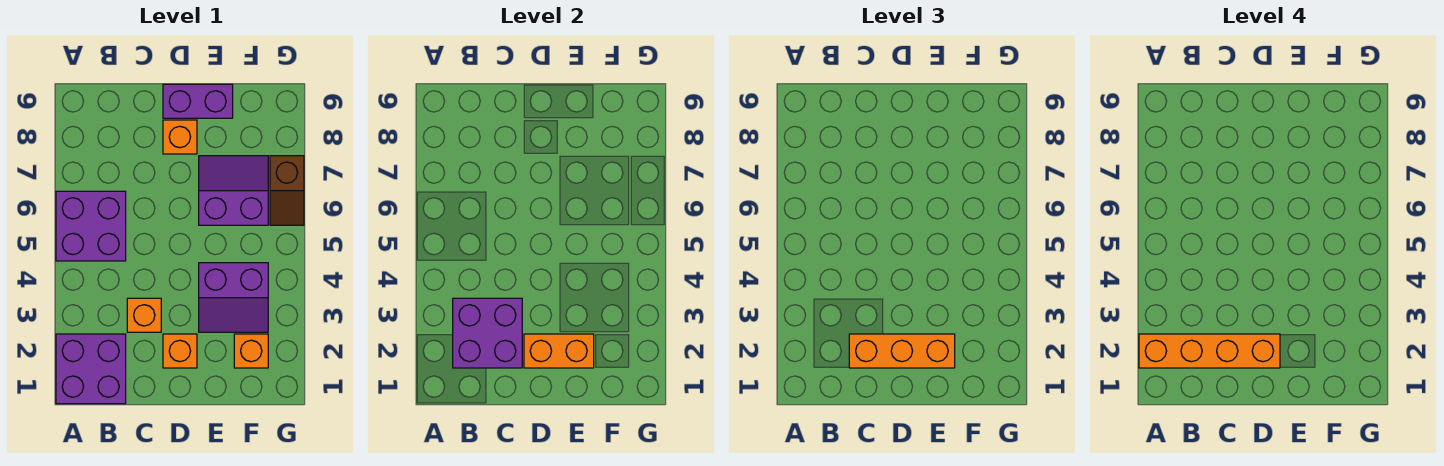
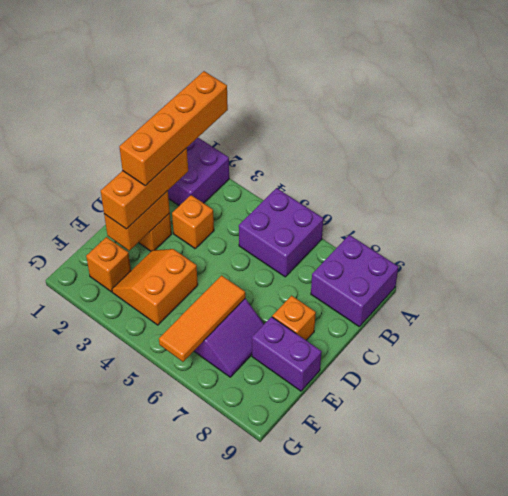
purple 2x2 brick [453,298,522,368] -> purple 2x2 brick moved to [311,235,398,326]
purple 1x2 brick [163,84,233,118] -> purple 1x2 brick turned to [252,317,322,391]
purple 2x2 slope [199,263,268,332] -> orange 2x2 slope [112,249,198,325]
none -> orange 1x3 tile [159,275,245,362]
brown 1x2 slope [270,156,304,225] -> none

